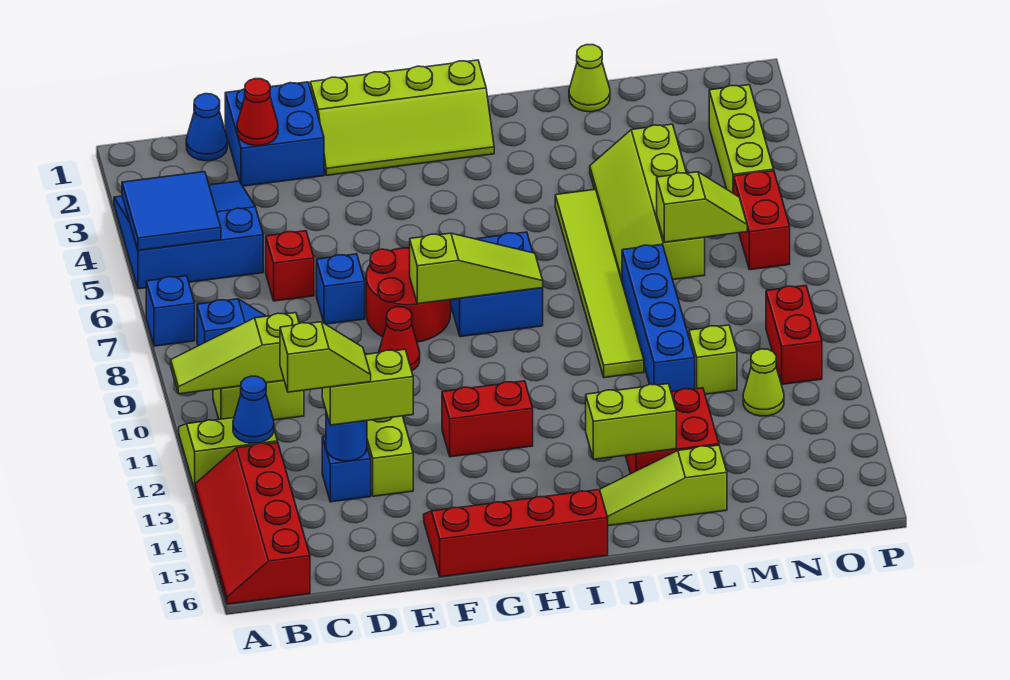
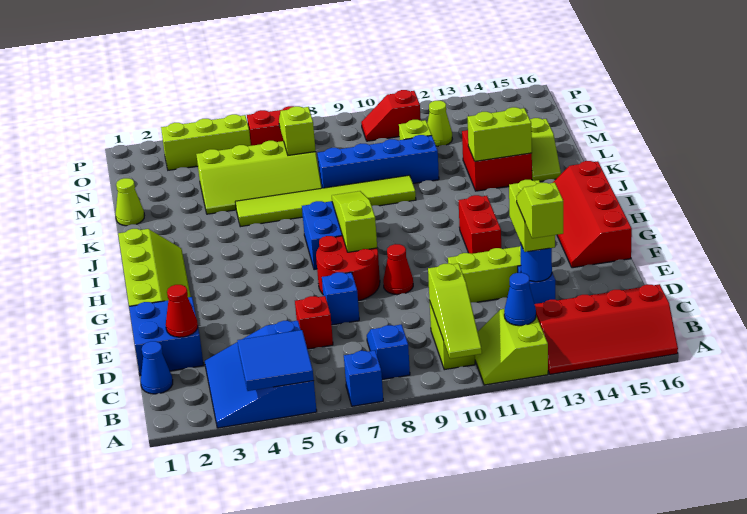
lime 1x2 brick [586,384,676,459] -> lime 1x2 brick turned to [467,107,532,161]
lime 1x3 slope [600,445,727,526] -> lime 1x2 slope [530,118,561,181]
red 1x2 brick [766,285,822,384] -> red 1x2 slope [361,90,421,141]

